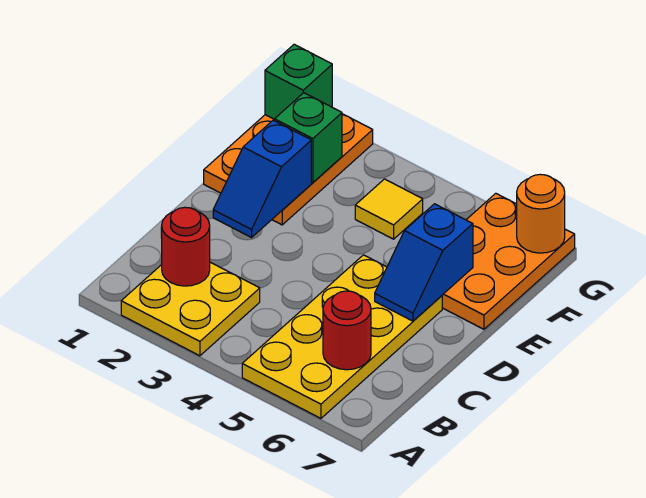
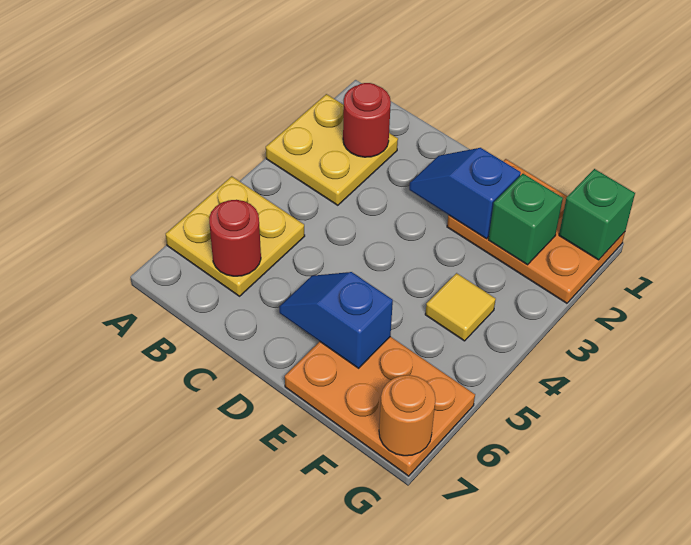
yellow 2x4 plate [242,255,442,418] -> yellow 2x2 plate [166,176,305,296]

